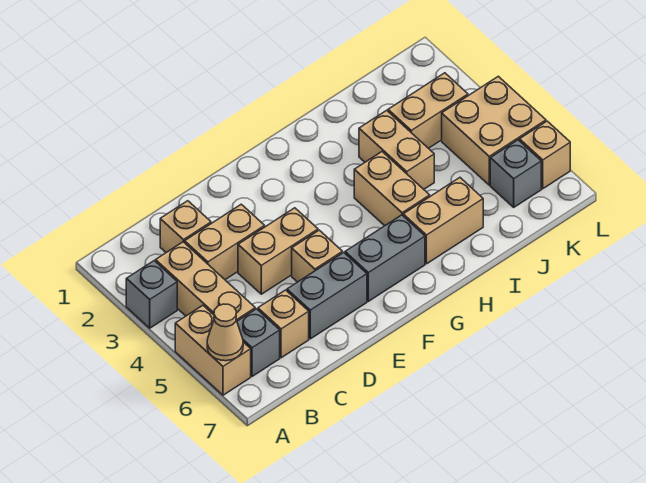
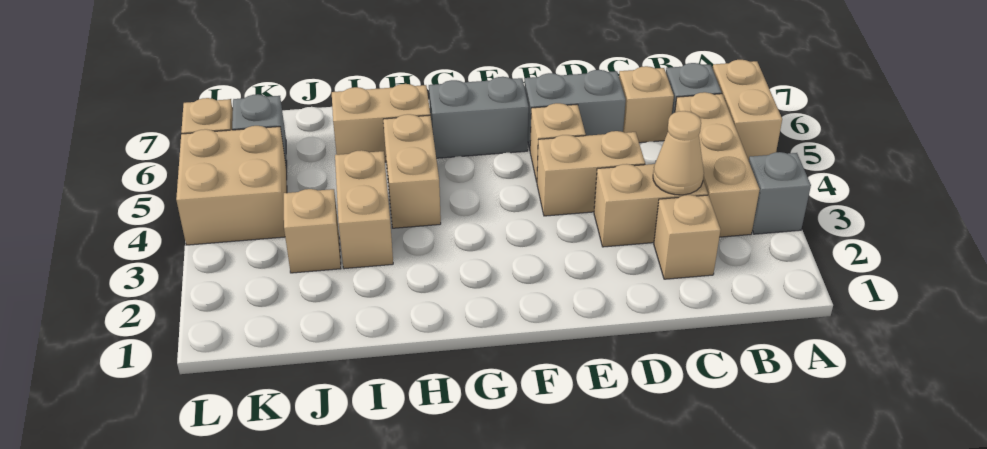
tan 1x1 cone [207,304,243,361] -> tan 1x1 cone moved to [653,111,704,195]
tan 1x2 brick [388,73,468,148] -> tan 1x1 brick [284,189,341,273]

